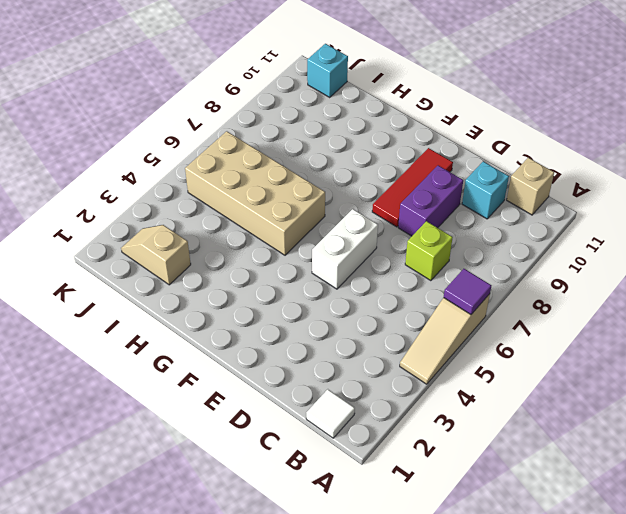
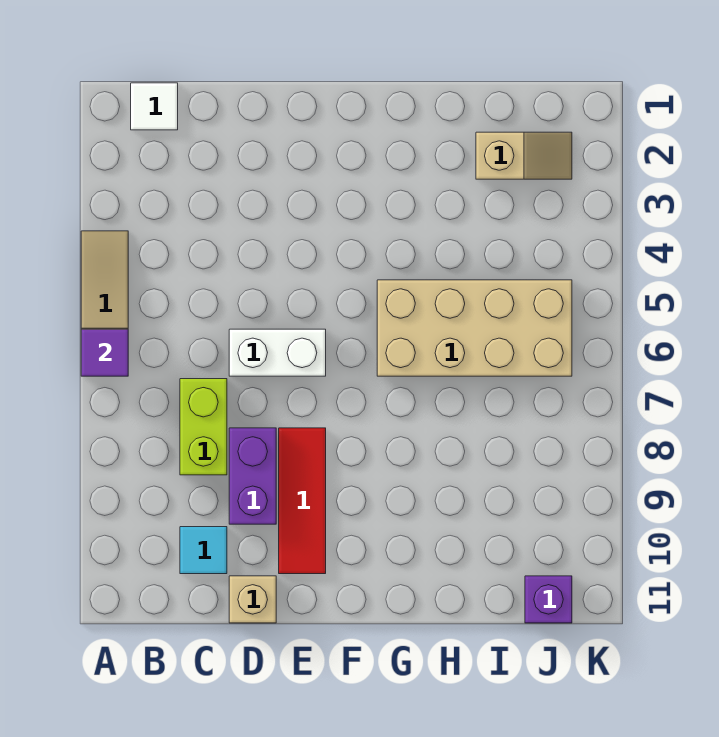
tan 1x1 brick [507,158,554,215] -> tan 1x1 brick moved to [229,576,276,623]
lime 1x1 brick [405,221,453,281] -> lime 1x2 brick [180,379,227,475]
cyan 1x1 brick [462,161,509,219] -> cyan 1x1 tile [180,527,227,574]
white 1x2 brick [312,209,378,289] -> white 1x2 brick turned to [229,329,326,376]
cyan 1x1 brick [307,44,348,97] -> purple 1x1 brick [525,576,572,623]

